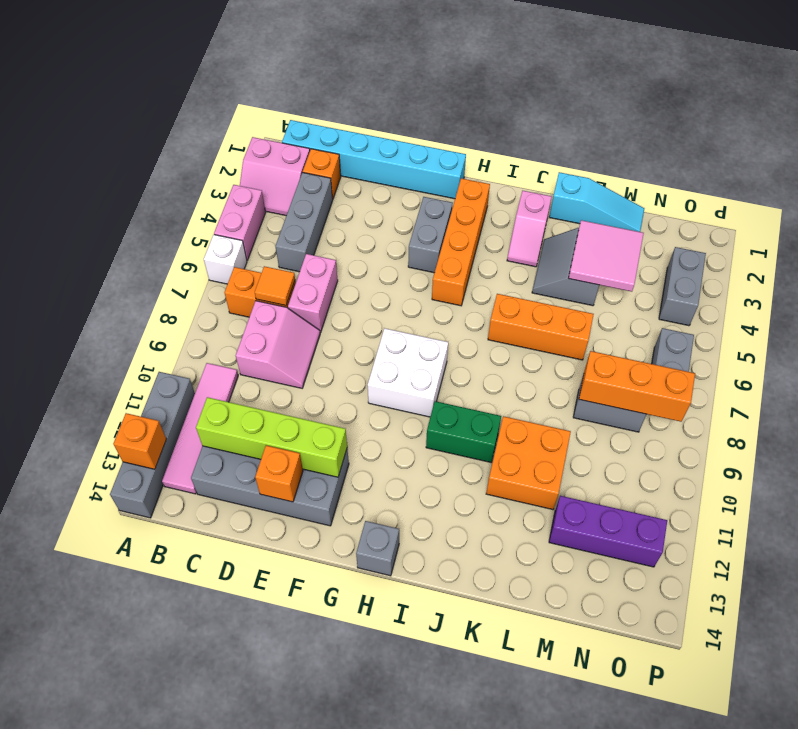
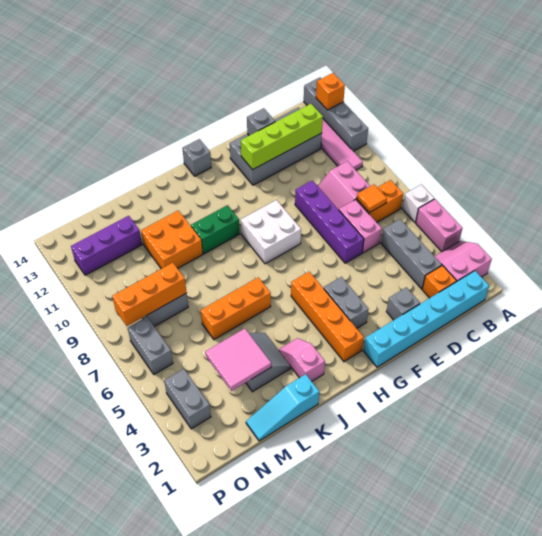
none -> grey 1x1 brick [386,287,420,320]
none -> purple 1x4 brick [295,180,364,263]
orange 1x1 brick [255,445,303,502] -> grey 1x1 brick [247,108,275,135]

